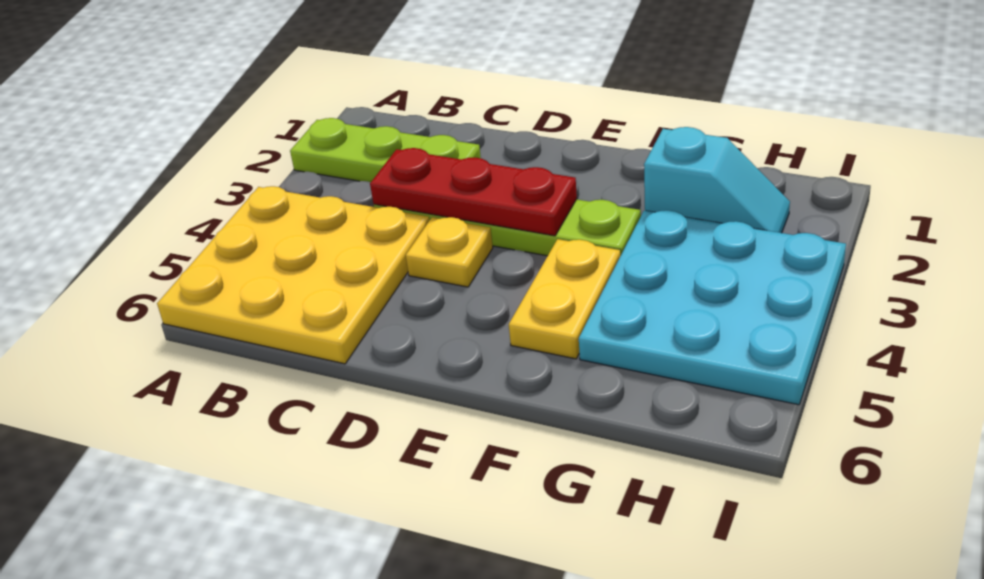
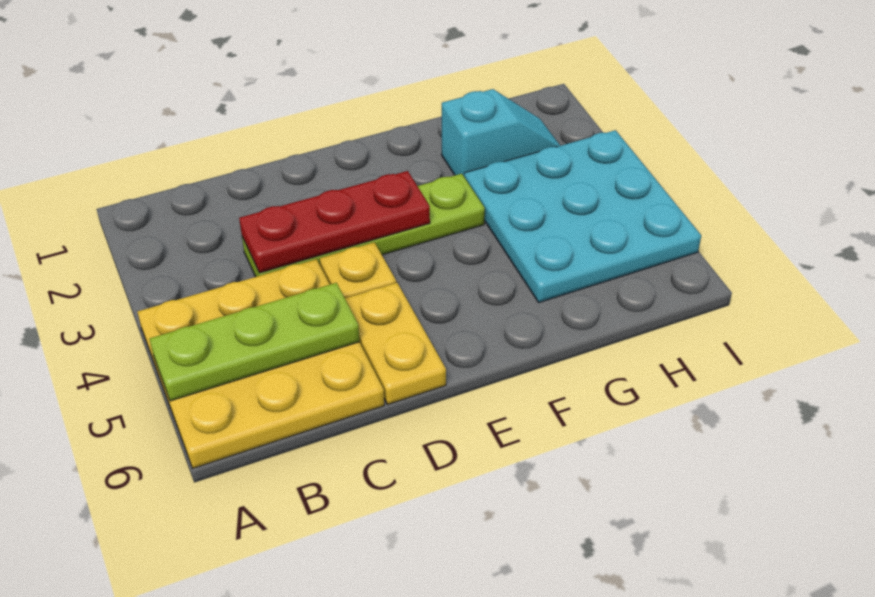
lime 1x3 plate [290,118,481,182] -> lime 1x3 plate moved to [150,283,359,401]
yellow 1x2 plate [509,239,620,359] -> yellow 1x2 plate moved to [345,283,446,405]

